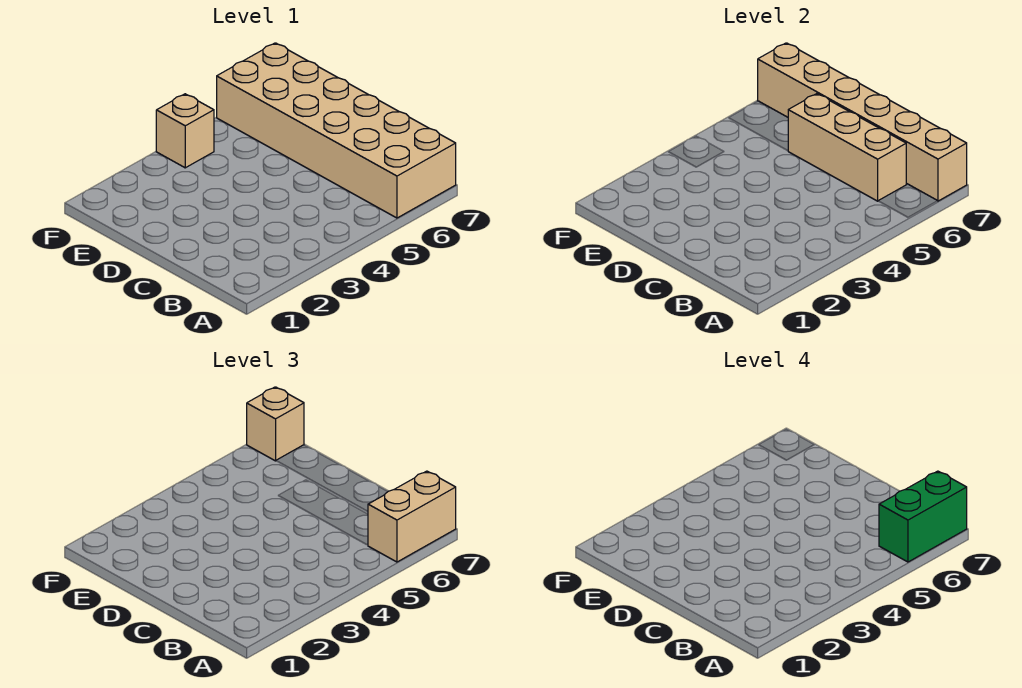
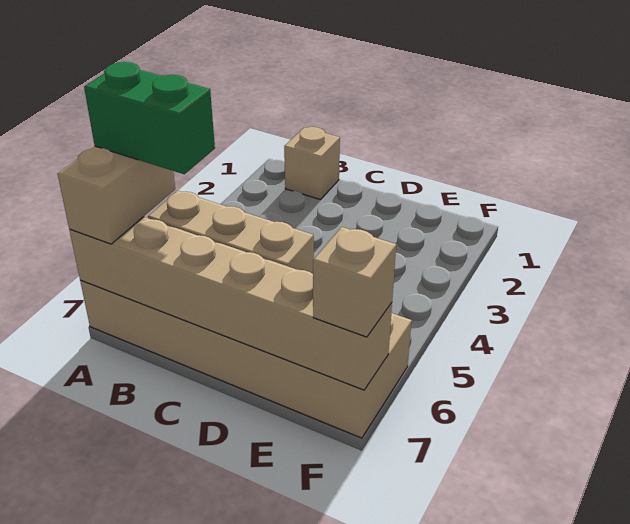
green 1x2 brick [879,471,967,562] -> green 1x2 brick turned to [84,62,215,174]
tan 1x1 brick [156,94,214,168] -> tan 1x1 brick moved to [284,127,340,200]

